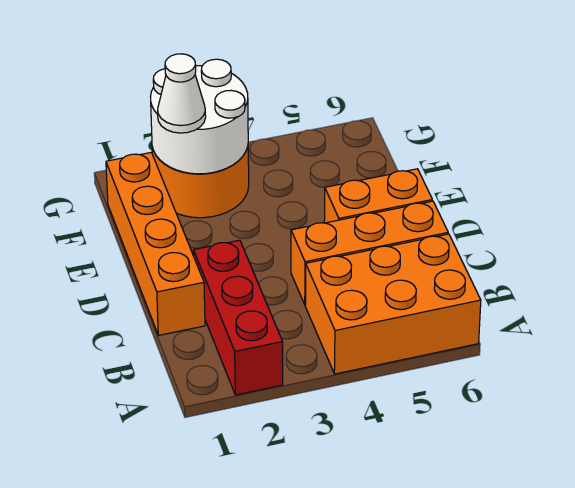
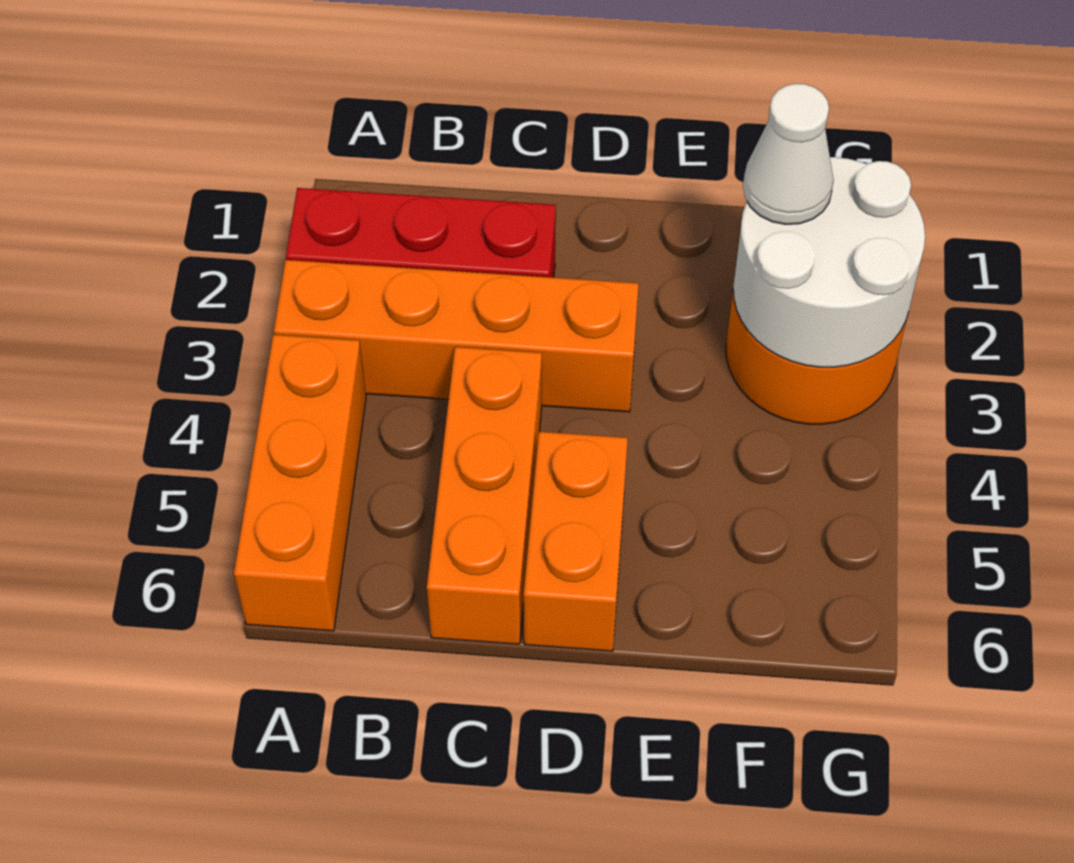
orange 2x3 brick [305,234,481,374] -> orange 1x3 brick [234,335,366,631]
orange 1x4 brick [106,153,205,335] -> orange 1x4 brick moved to [274,260,639,412]

